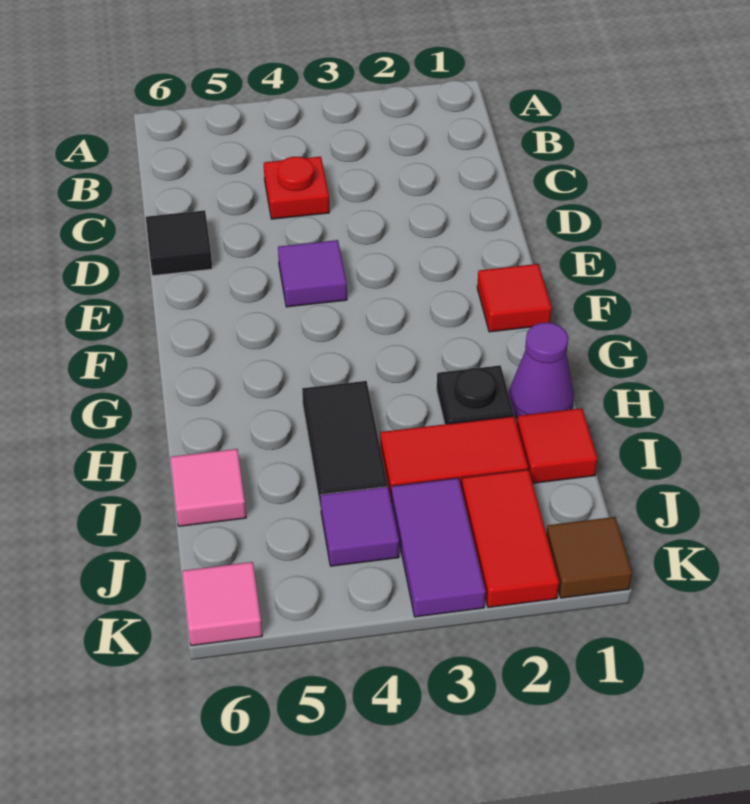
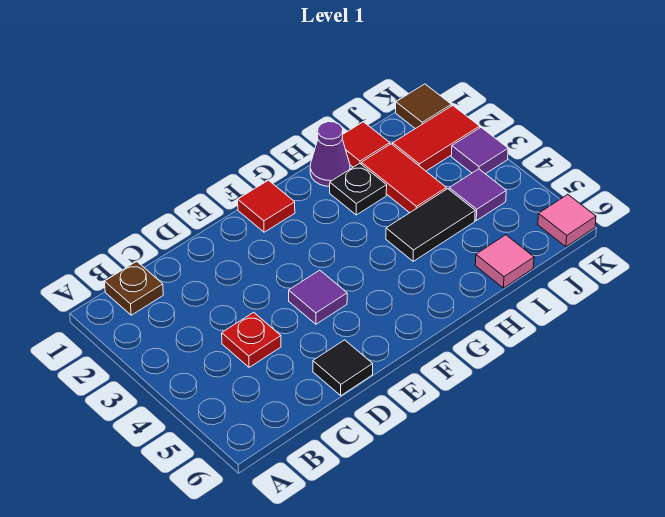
none -> brown 1x1 plate [105,261,163,315]
purple 1x2 tile [391,478,486,617] -> purple 1x1 tile [451,128,508,174]

